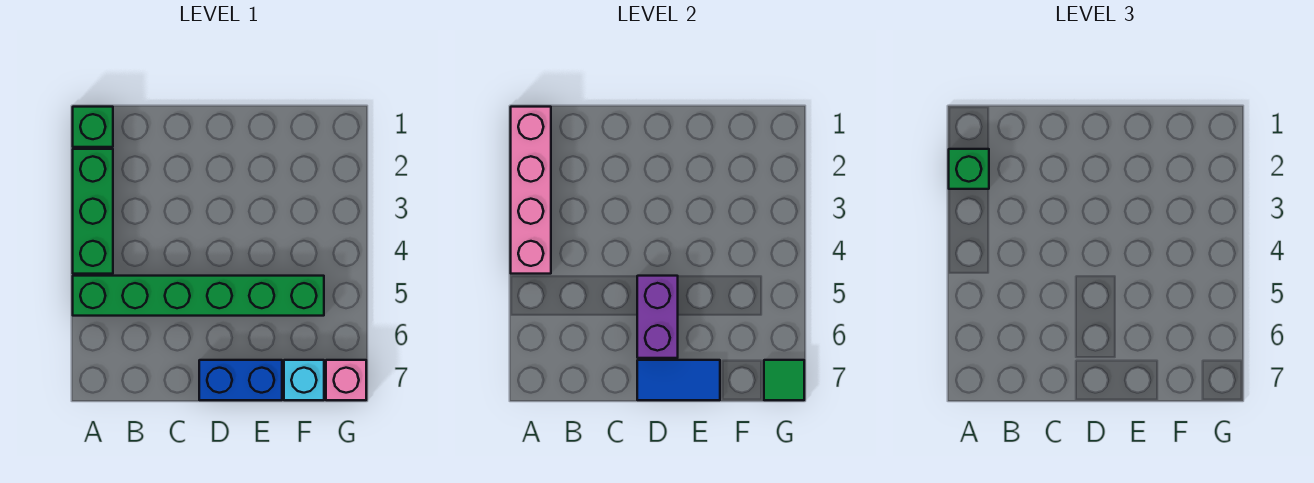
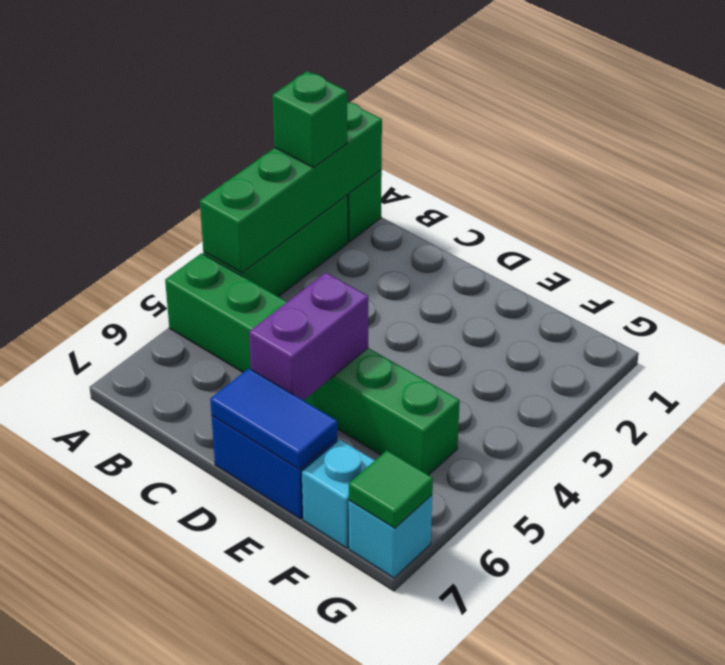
pink 1x4 brick [511,107,551,274] -> green 1x4 brick [200,102,382,273]
pink 1x1 brick [326,360,366,400] -> cyan 1x1 brick [349,495,432,578]

